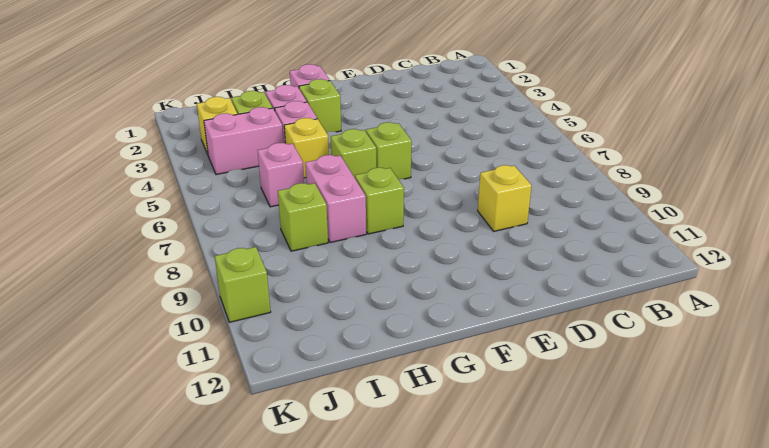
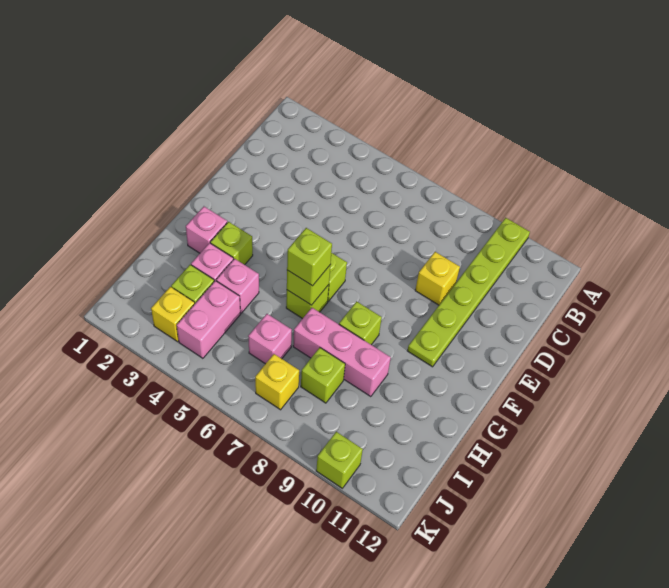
none -> lime 1x6 plate [407,218,530,367]
none -> lime 1x1 brick [287,266,330,305]
none -> lime 1x1 brick [287,228,332,286]
yellow 1x1 brick [284,118,329,178] -> yellow 1x1 brick moved to [255,354,299,410]
pink 1x2 brick [305,155,366,243] -> pink 1x3 brick [293,308,391,397]

